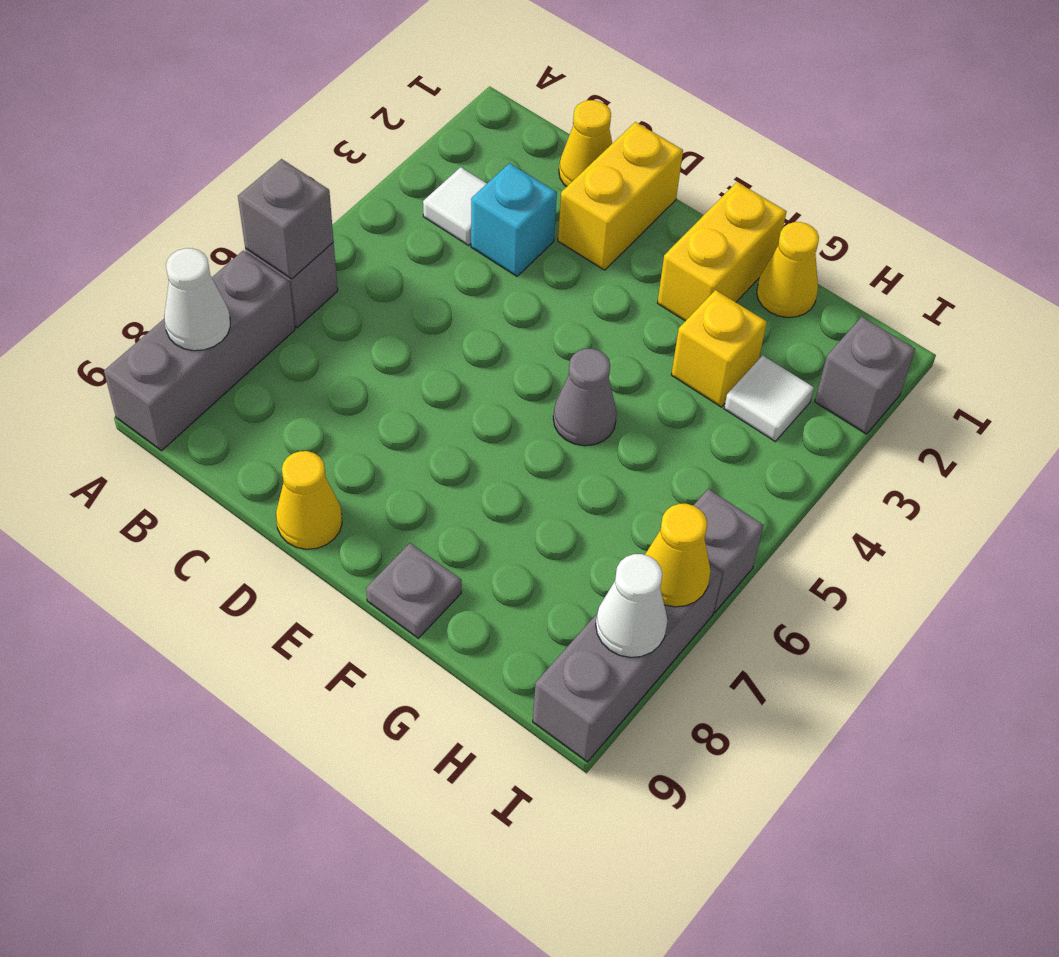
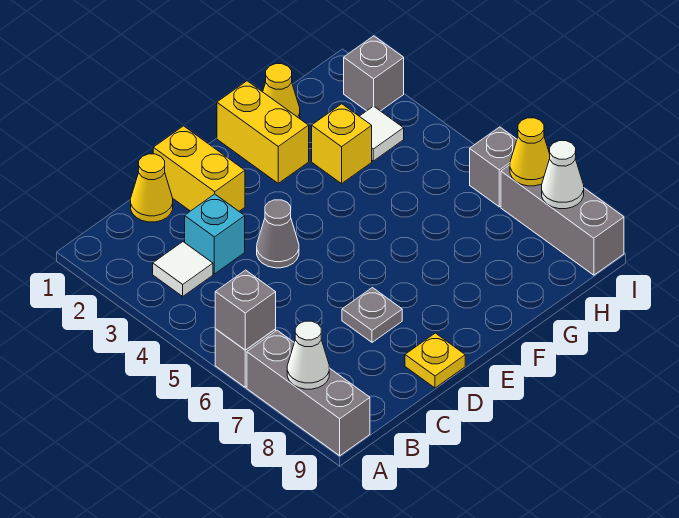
yellow 1x1 cone [276,451,342,549] -> yellow 1x1 plate [405,333,465,388]
grey 1x1 cone [553,349,617,446] -> grey 1x1 cone moved to [257,200,299,268]
grey 1x1 plate [366,543,461,638] -> grey 1x1 plate moved to [342,288,402,342]

